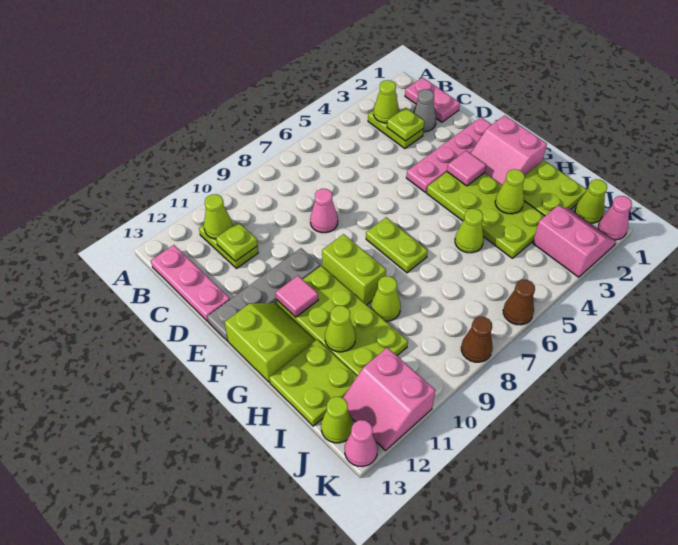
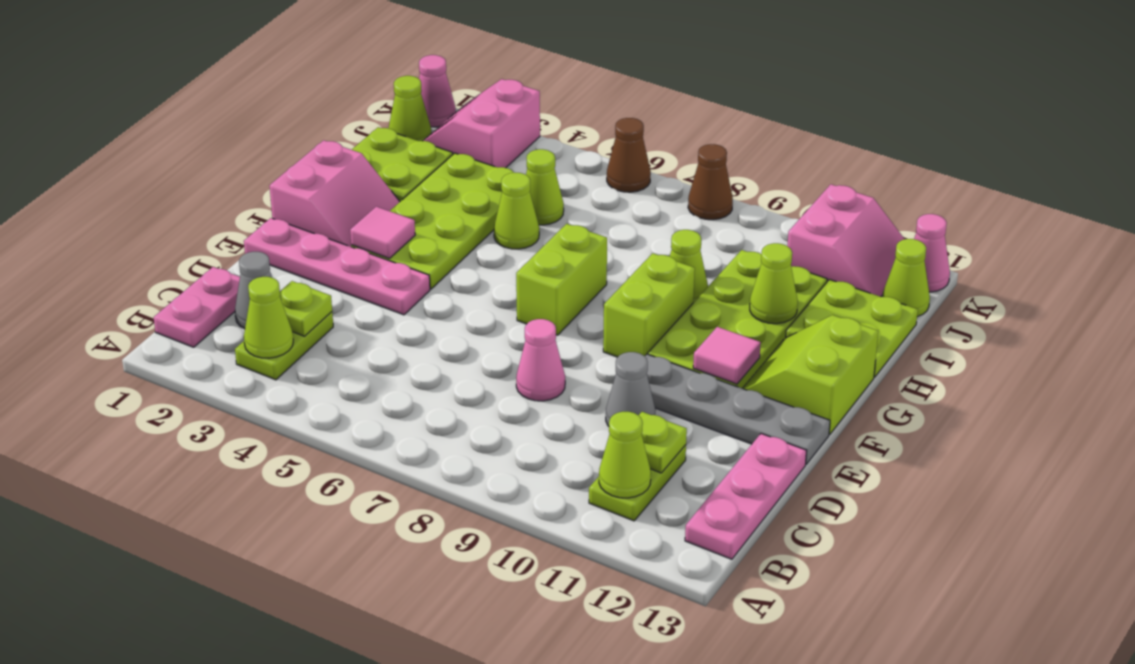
none -> grey 1x1 cone [606,352,656,426]
lime 1x2 plate [366,217,428,273] -> lime 1x2 brick [516,224,607,335]
lime 1x1 cone [495,169,525,214] -> lime 1x1 cone moved to [526,149,564,225]

